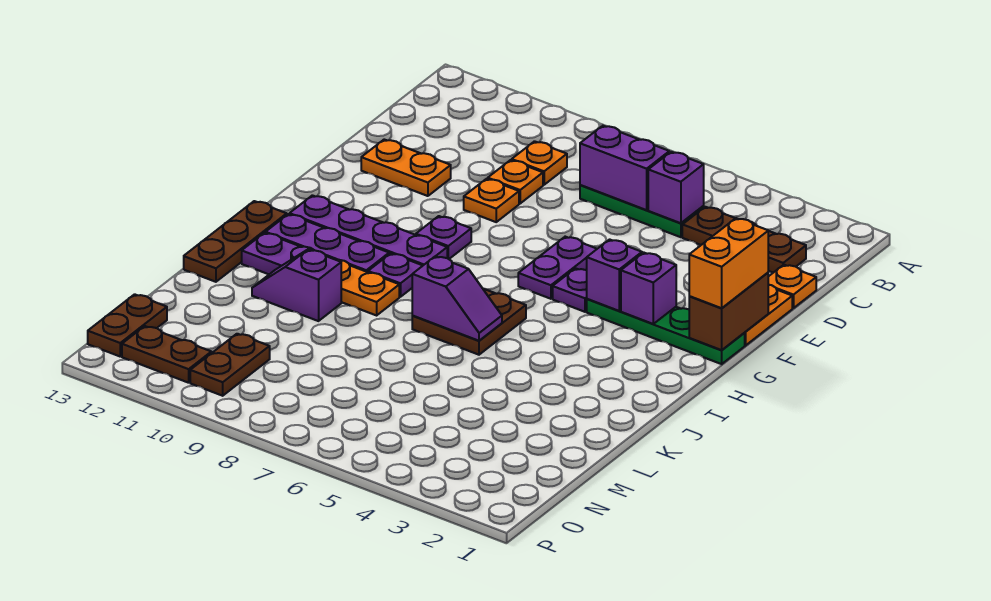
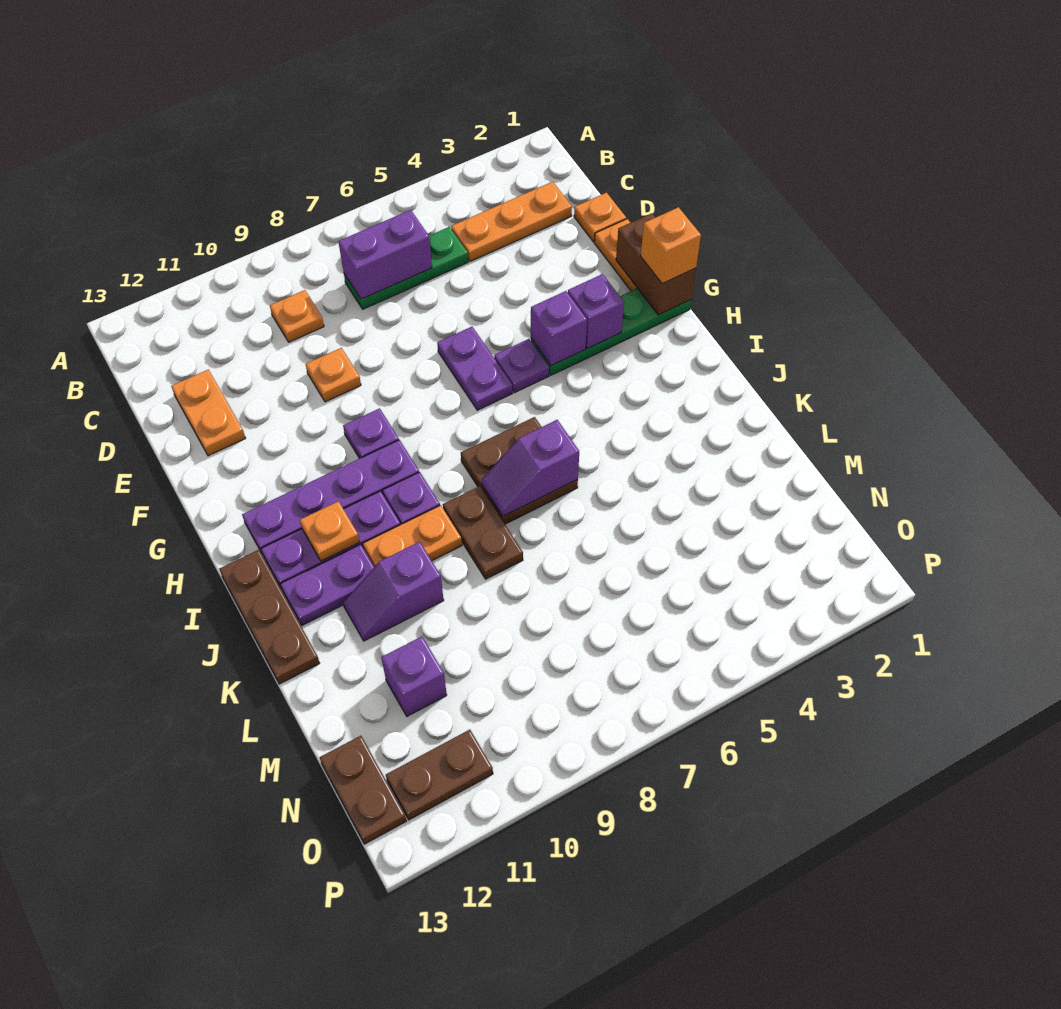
brown 1x3 plate [682,207,806,273] -> orange 1x3 plate [451,182,572,261]
purple 1x1 brick [648,152,704,223] -> purple 1x1 brick moved to [381,636,447,716]
orange 1x1 plate [488,160,543,203] -> orange 1x1 plate moved to [300,501,360,561]
orange 1x2 plate [361,140,451,196] -> orange 1x2 plate turned to [171,370,246,456]
orange 1x2 brick [689,218,768,308] -> orange 1x1 brick [641,207,701,284]
purple 1x2 slope [412,256,502,341] -> purple 1x2 slope turned to [482,420,579,516]
brown 1x2 plate [190,334,270,396] -> brown 1x2 plate moved to [443,486,523,579]

